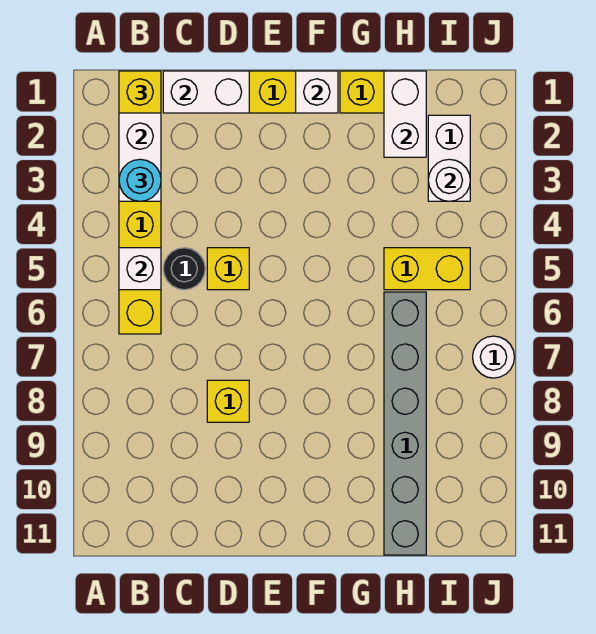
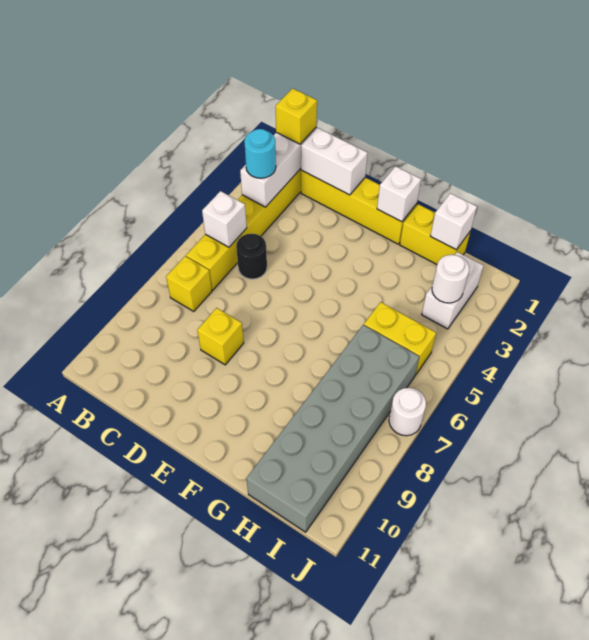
yellow 1x1 brick [207,248,249,290] -> yellow 1x1 brick moved to [166,256,212,311]
white 1x2 brick [384,71,426,157] -> white 1x1 brick [430,193,477,250]
grey 1x6 brick [384,292,426,555] -> grey 2x6 brick [246,325,419,532]

